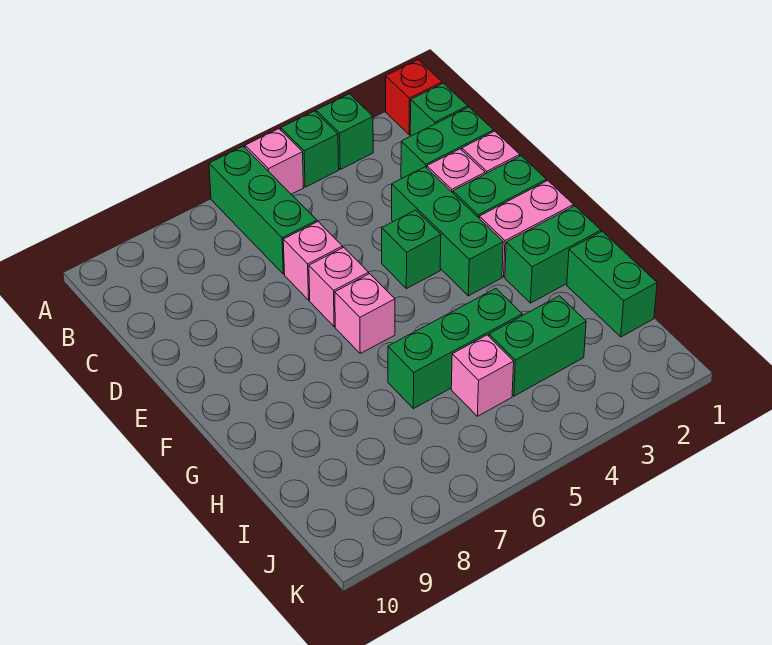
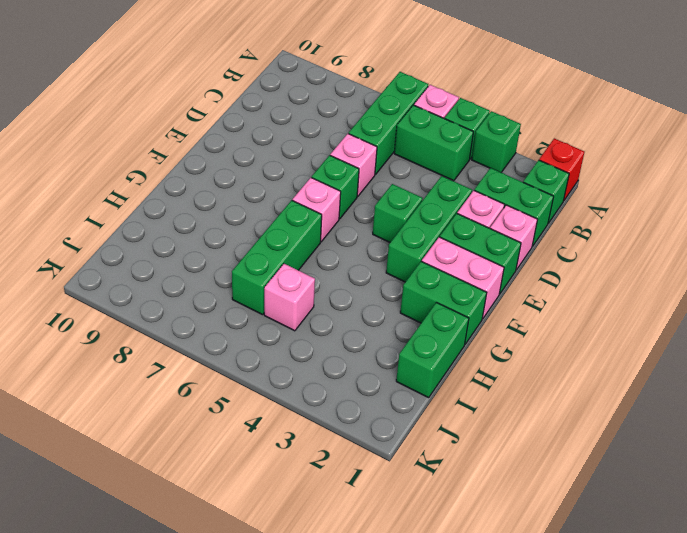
pink 1x1 brick [309,247,369,327] -> green 1x1 brick [312,155,359,219]
green 1x3 brick [388,289,522,409] -> green 1x3 brick turned to [232,200,322,315]
green 1x2 brick [489,296,586,396] -> green 1x2 brick moved to [394,105,473,181]

